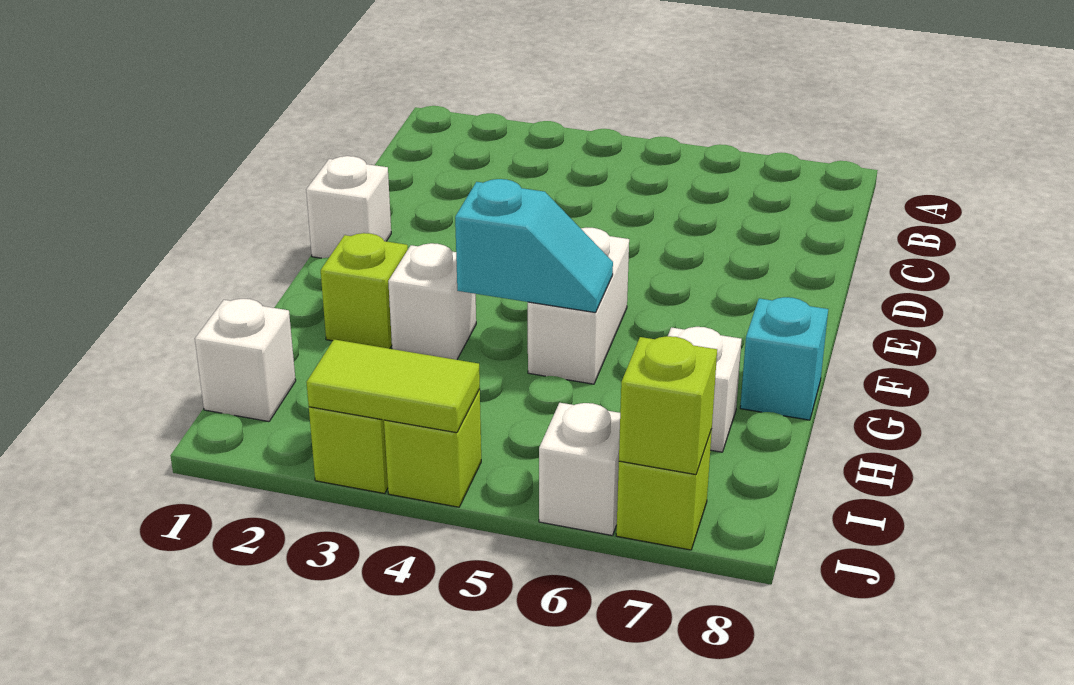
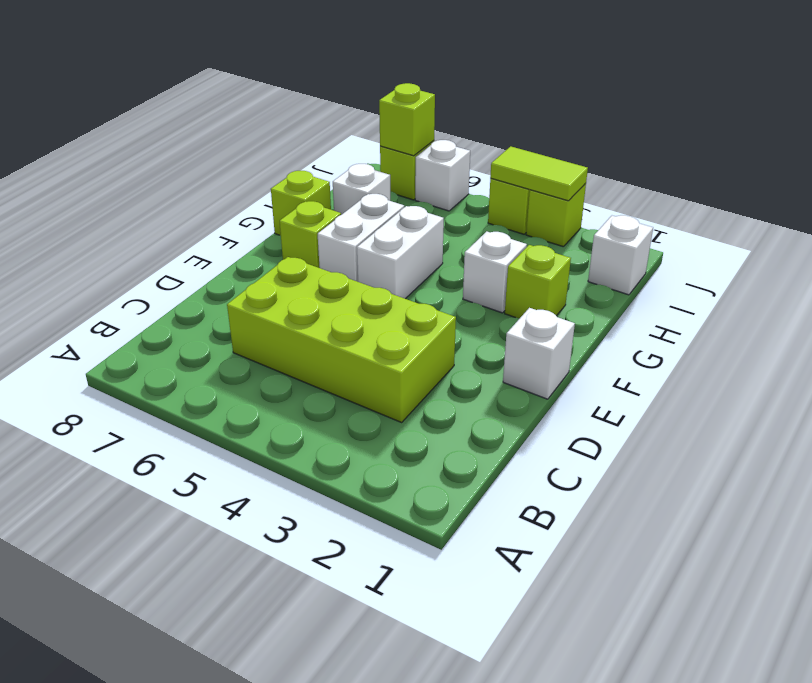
none -> lime 2x4 brick [227,257,456,422]
none -> white 1x2 brick [318,194,404,282]
none -> lime 1x1 brick [280,201,341,268]
cyan 1x2 slope [455,179,613,313] -> none
cyan 1x1 brick [740,297,828,420] -> lime 1x1 brick [271,171,331,235]

